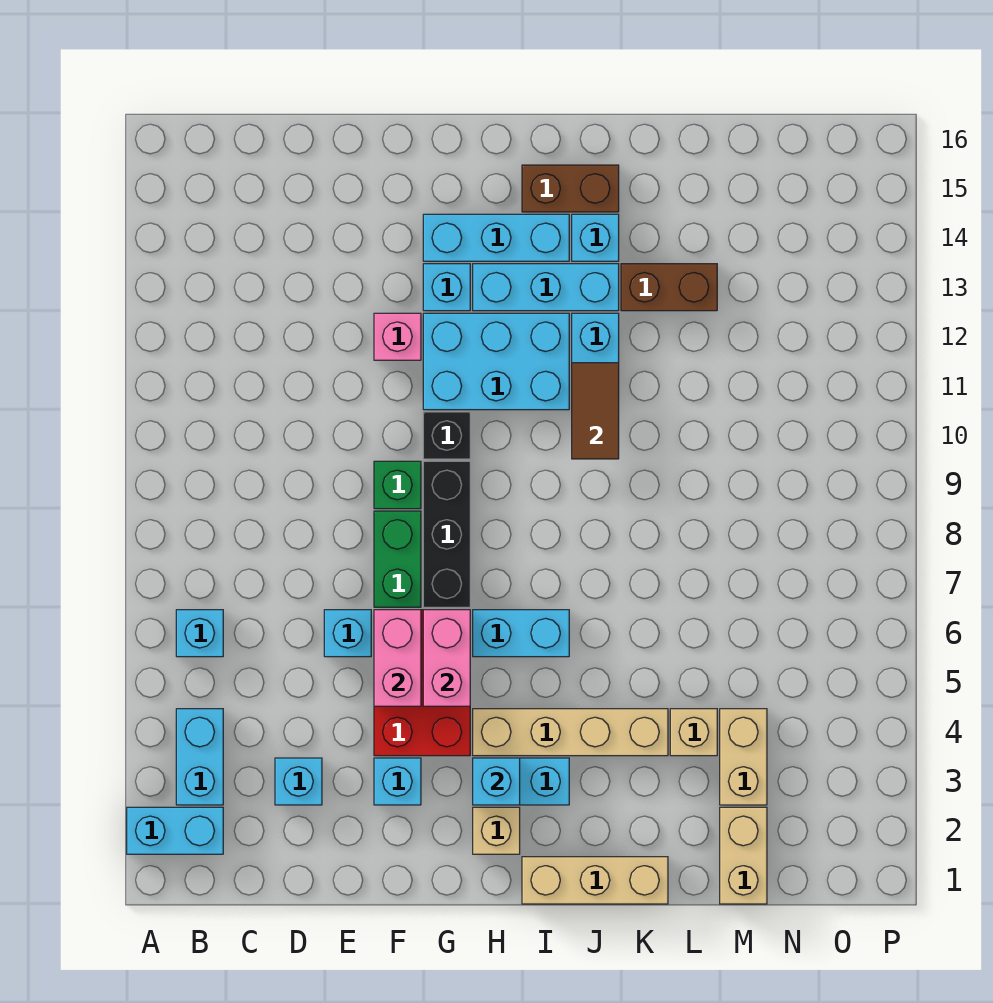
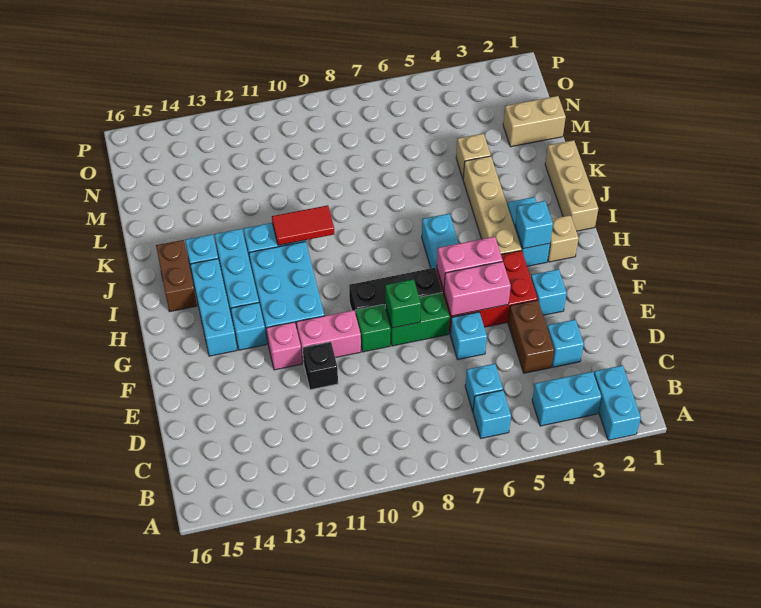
none -> cyan 1x1 brick [465,364,503,411]
none -> green 1x1 brick [385,279,421,328]
none -> pink 1x2 brick [296,310,361,362]
black 1x1 brick [423,412,470,459] -> black 1x1 brick moved to [303,342,338,390]
brown 1x2 tile [572,363,619,459] -> red 1x2 tile [272,205,334,245]
brown 1x2 brick [621,264,717,311] -> brown 1x2 brick moved to [508,300,554,373]
tan 1x2 brick [720,709,767,805] -> none

